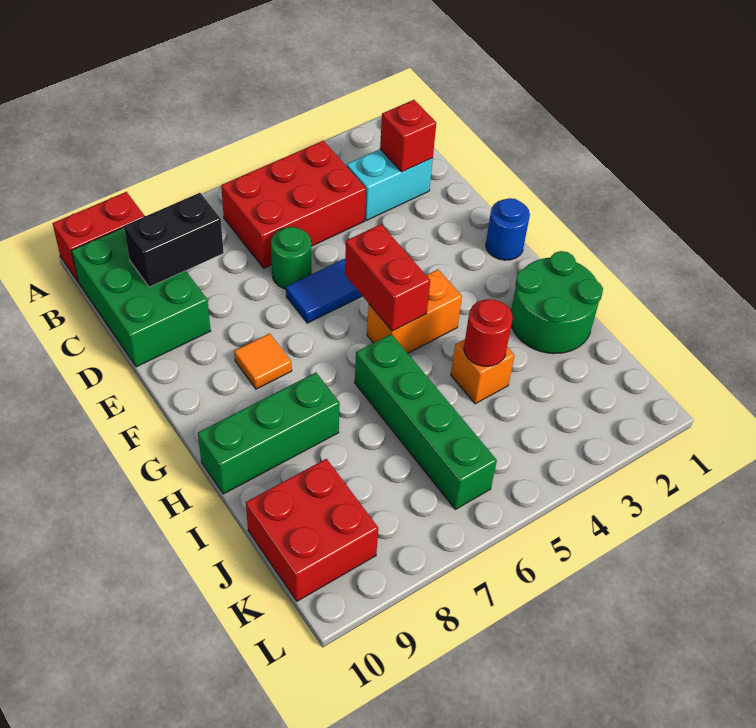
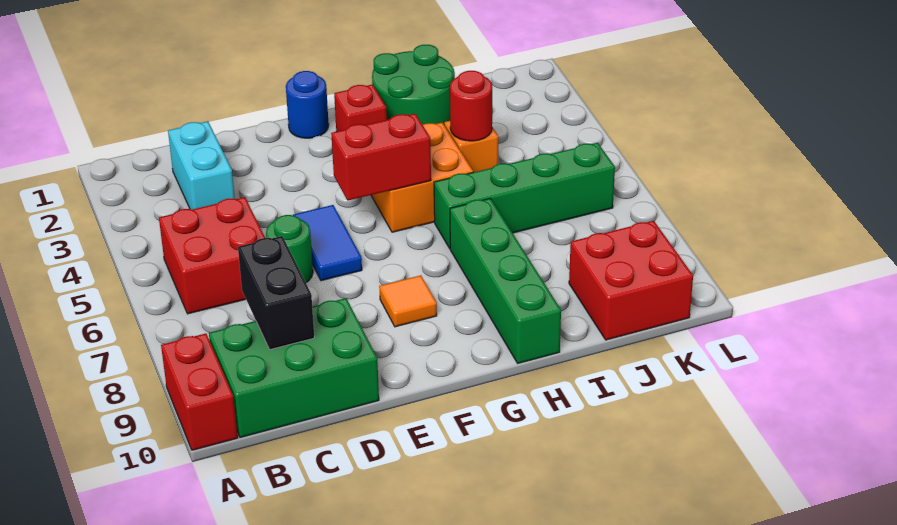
red 2x3 brick [221,141,366,268] -> red 2x2 brick [159,197,265,314]
red 1x1 brick [380,100,436,172] -> red 1x1 brick moved to [334,84,387,132]
orange 1x2 brick [367,270,462,353] -> orange 2x2 brick [371,123,473,232]
green 1x3 brick [198,373,340,494] -> green 1x4 brick [450,198,561,363]

